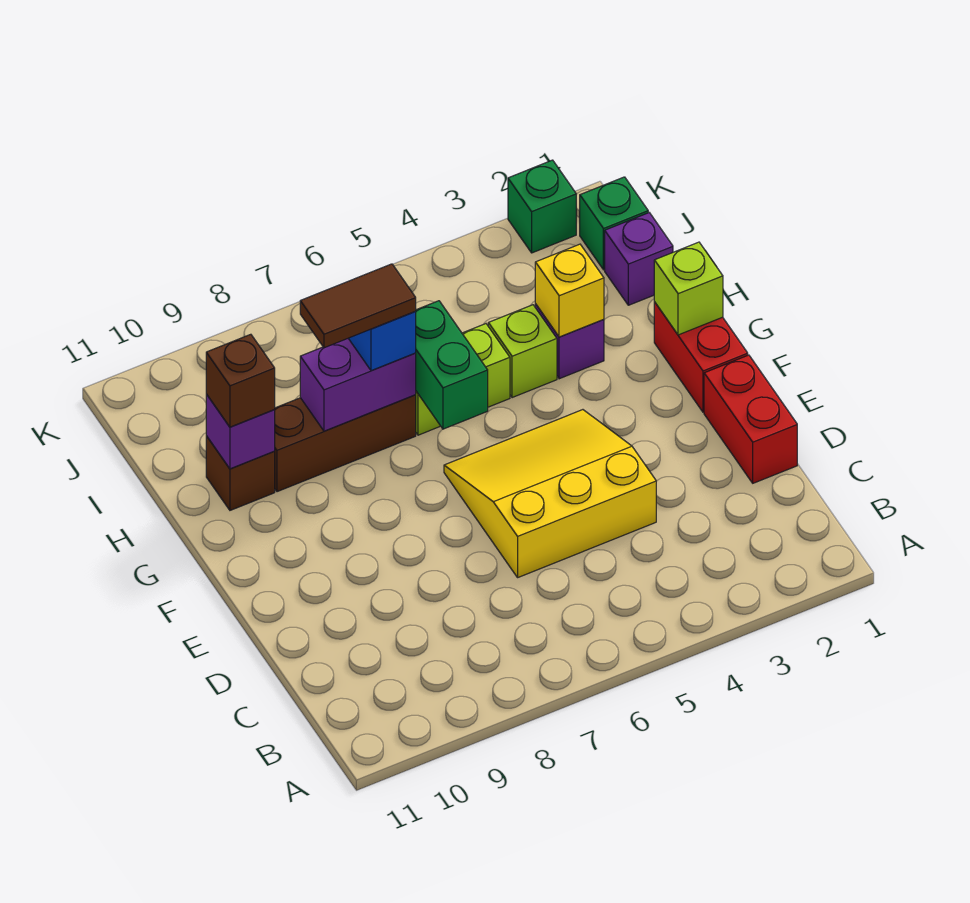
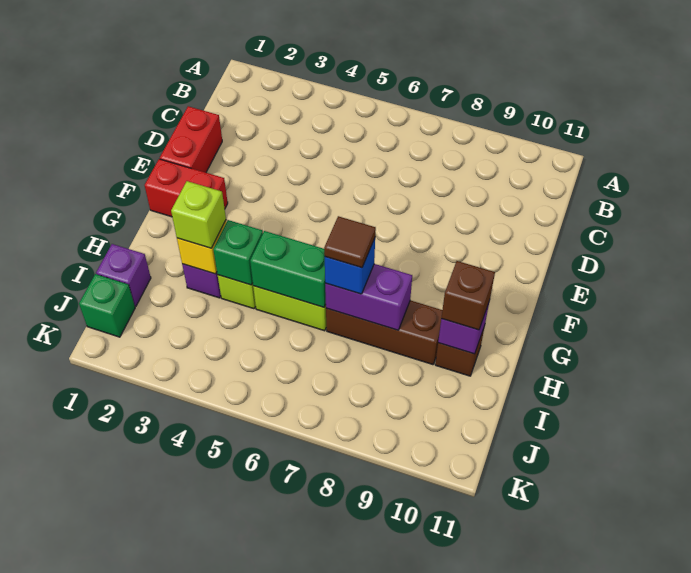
yellow 3x3 slope [444,410,656,577] -> none
red 1x2 brick [654,302,748,412] -> red 1x2 brick turned to [145,159,228,217]
lime 1x1 brick [654,242,723,335] -> lime 1x1 brick moved to [171,181,226,248]
green 1x2 brick [416,301,488,429] -> green 1x2 brick turned to [250,231,326,307]
brown 1x2 tile [300,264,416,348] -> brown 1x1 tile [324,216,376,268]
green 1x1 brick [508,160,576,253] -> green 1x1 brick moved to [213,220,263,285]

